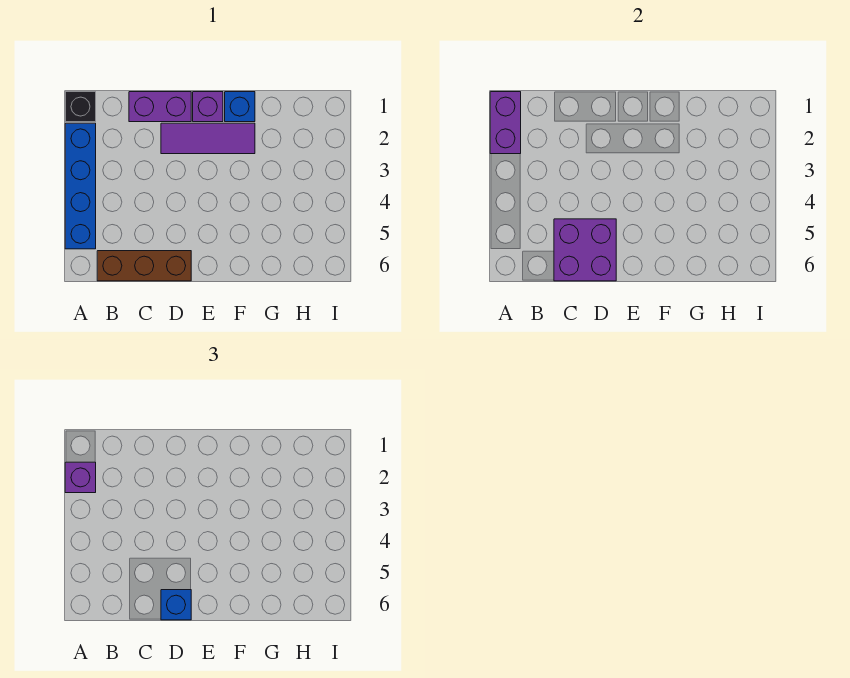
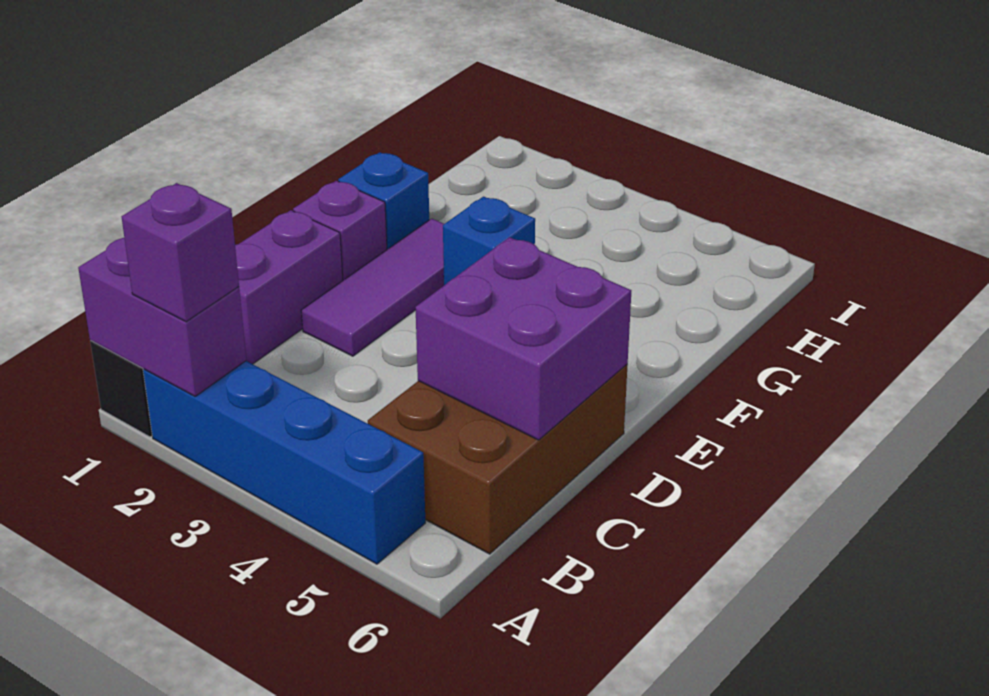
brown 1x3 brick [97,251,191,281] -> brown 2x3 brick [368,365,628,554]
blue 1x1 brick [161,590,191,620] -> blue 1x1 brick moved to [443,197,535,285]

